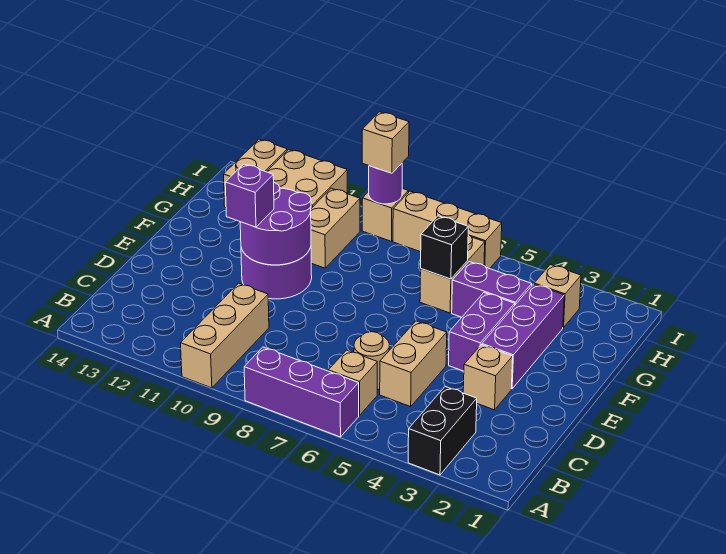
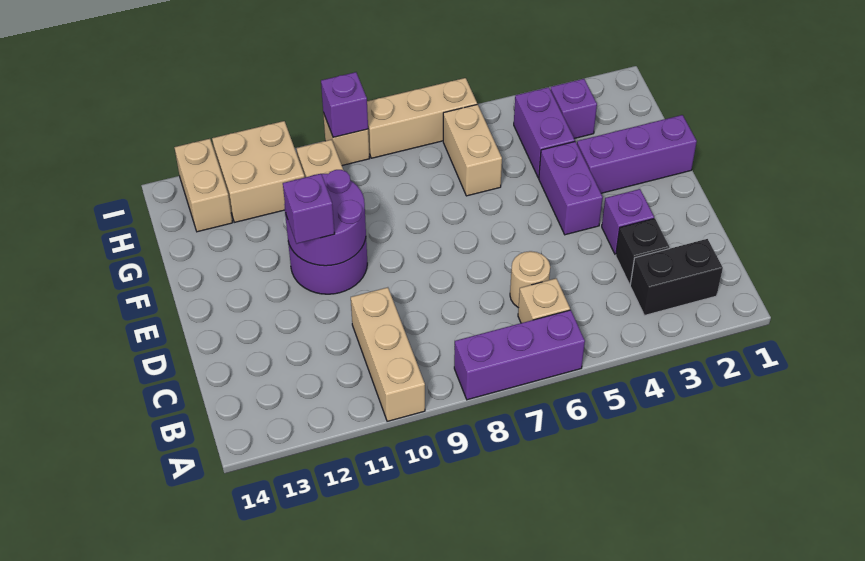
black 1x2 brick [408,387,477,475] -> black 1x2 brick turned to [630,239,723,316]
tan 1x2 brick [380,321,447,407] -> none
tan 1x1 brick [463,345,513,410] -> purple 1x1 brick [602,189,654,255]
purple 1x3 brick [482,284,564,389] -> purple 1x3 brick turned to [577,115,697,193]
purple 1x2 brick [452,262,532,317] -> purple 1x2 brick turned to [514,87,575,178]
black 1x1 brick [421,216,468,279] -> black 1x1 brick moved to [616,218,670,284]
tan 1x1 brick [534,265,581,328] -> purple 1x1 brick [550,79,597,138]
purple 1x1 round brick [369,164,402,204] -> purple 1x1 brick [321,72,368,137]
tan 1x1 brick [362,112,409,173] -> none

